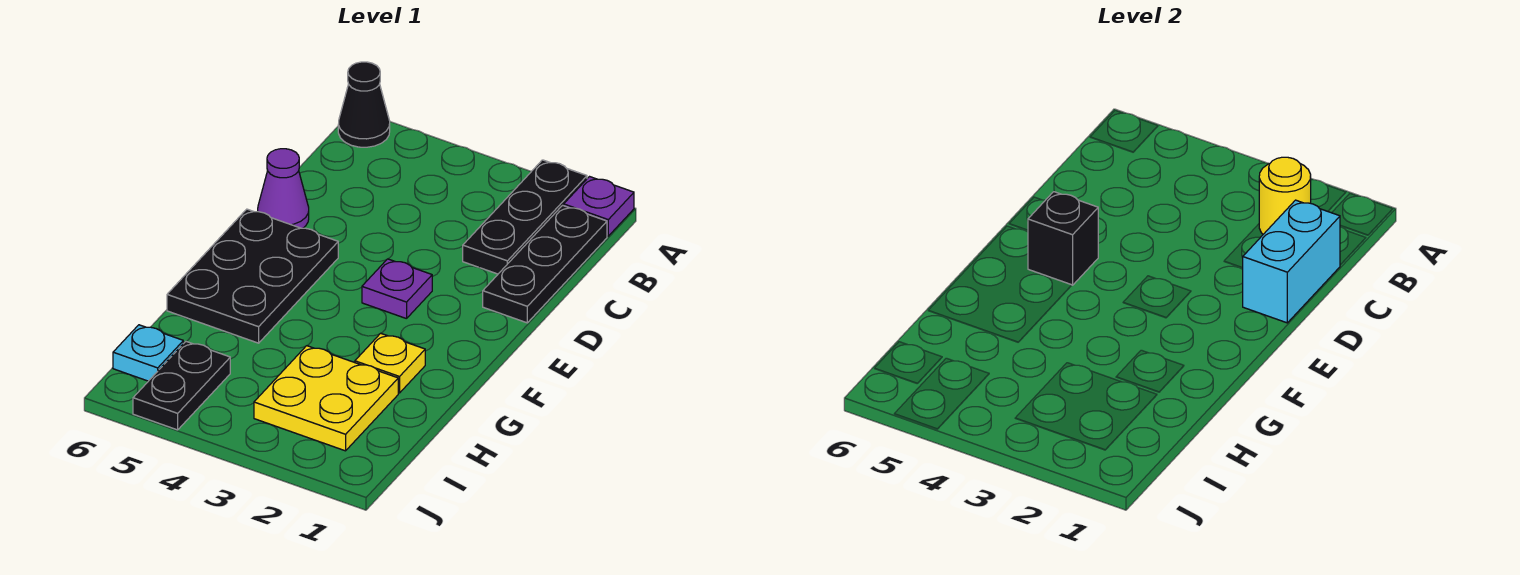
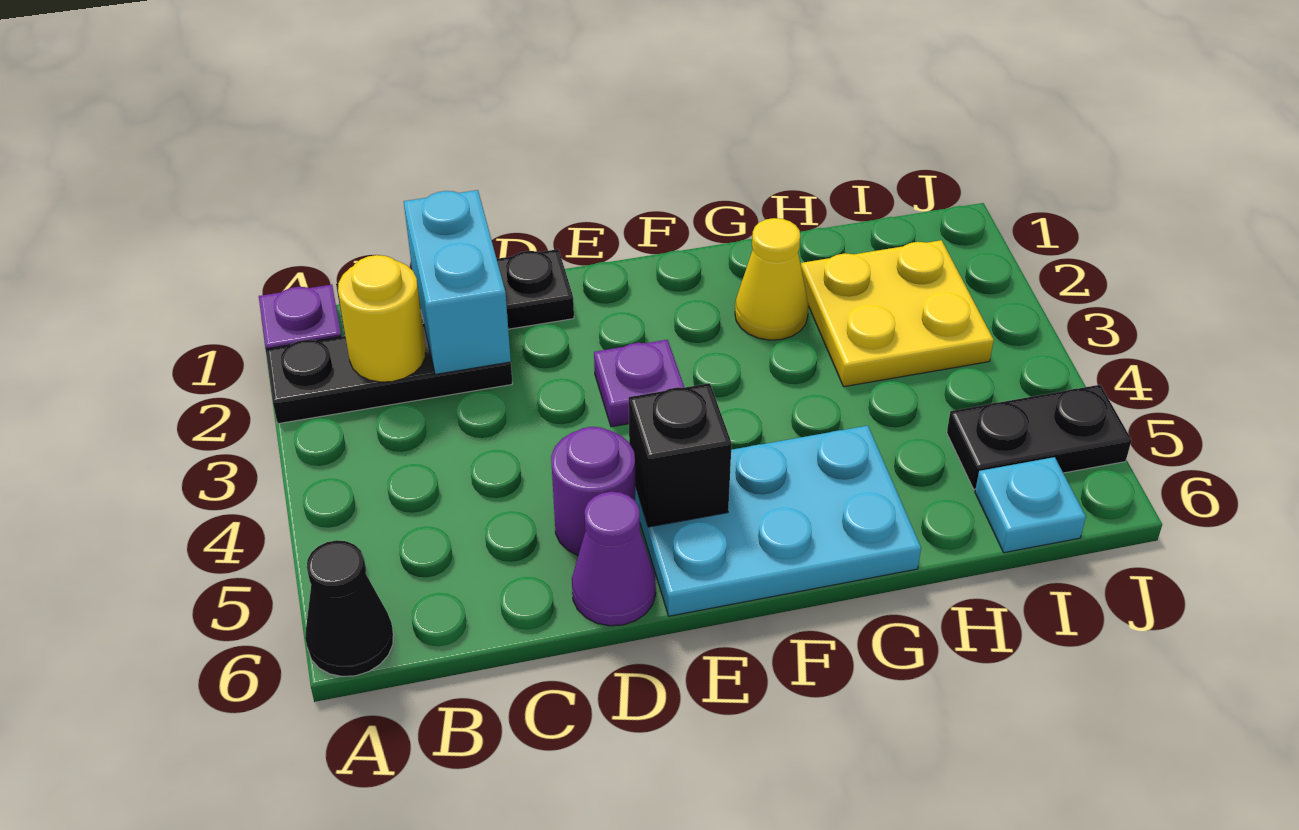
cyan 1x2 brick [1243,200,1340,323] -> cyan 1x2 brick turned to [404,190,511,374]
none -> purple 1x1 round brick [551,427,635,555]
black 2x3 plate [167,209,338,343] -> cyan 2x3 plate [635,426,921,616]
yellow 1x1 plate [355,333,425,393] -> yellow 1x1 cone [735,218,809,340]

